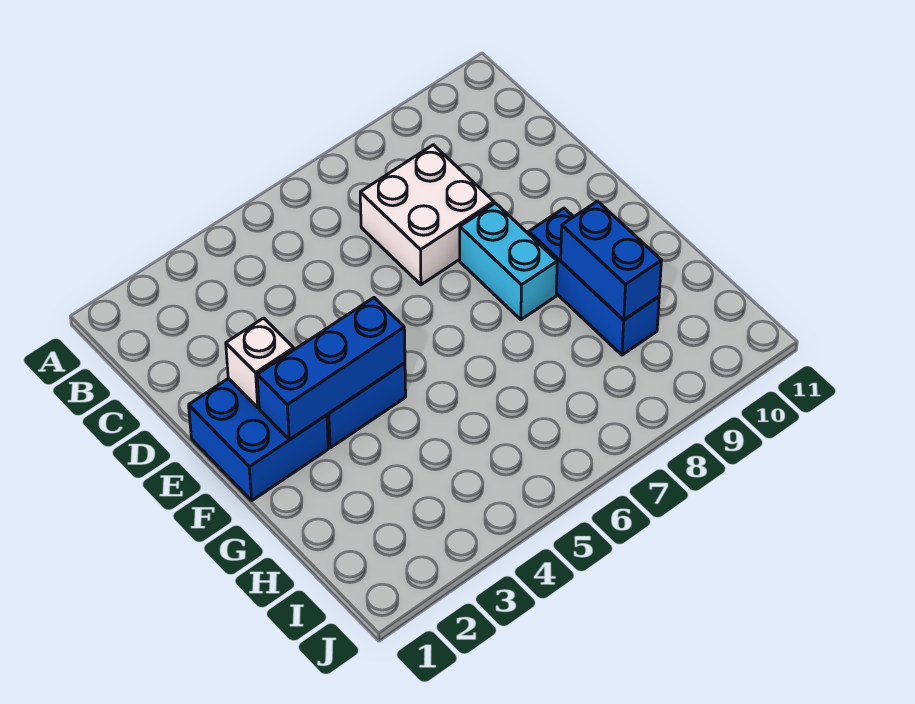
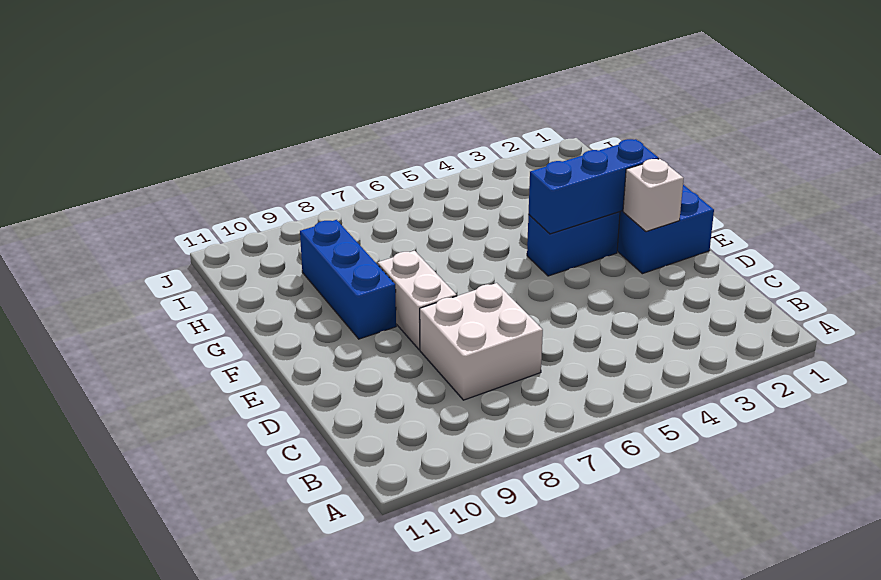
cyan 1x2 brick [460,203,557,320] -> white 1x2 brick [378,251,457,350]
blue 1x2 brick [561,201,662,320] -> none

